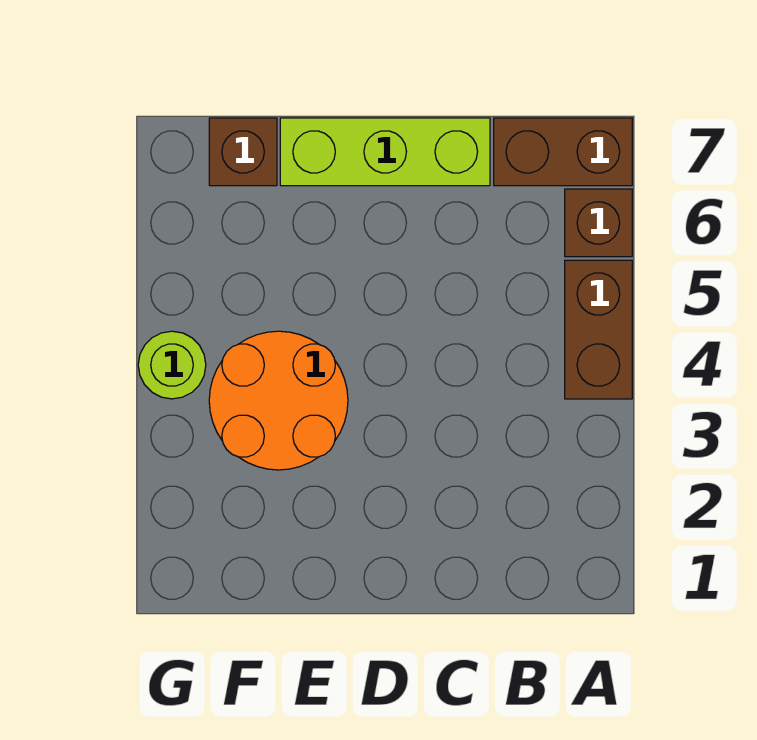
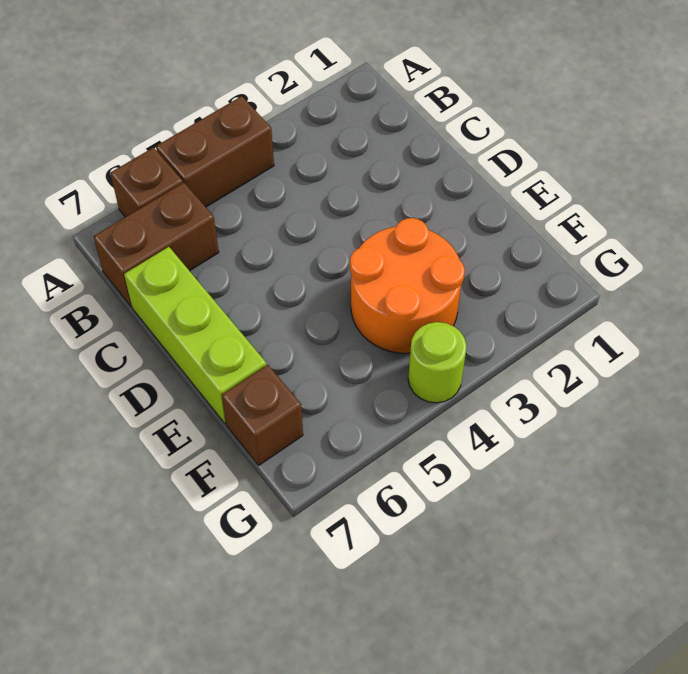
brown 1x2 brick [494,118,632,186] -> brown 1x2 brick turned to [93,183,219,307]

